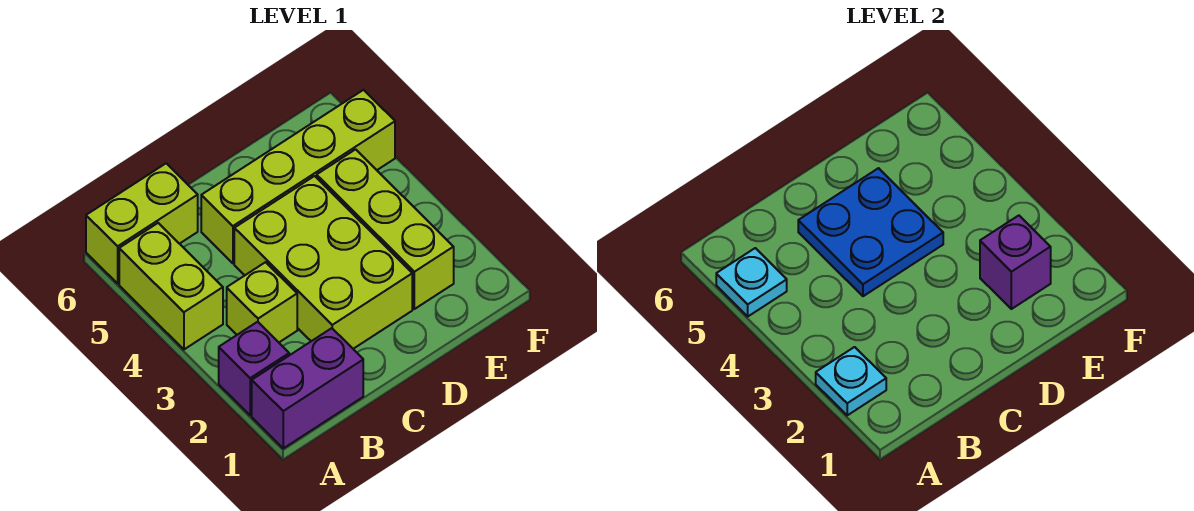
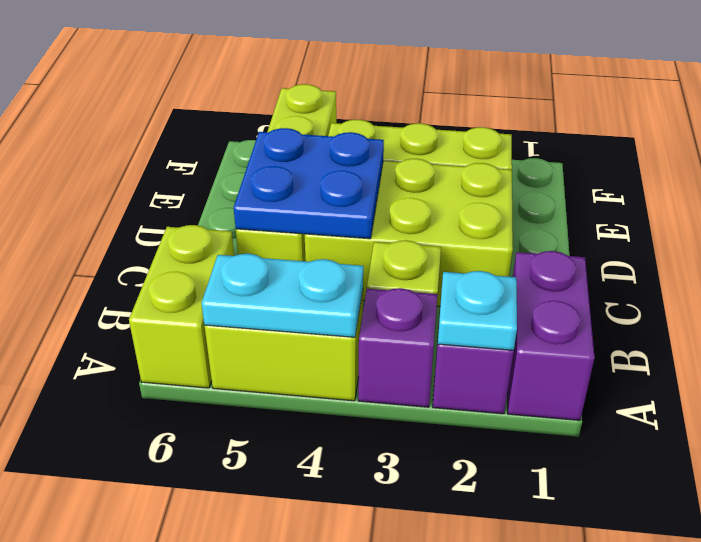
cyan 1x1 plate [716,248,787,316] -> cyan 1x2 plate [201,254,363,337]
purple 1x1 brick [980,216,1051,309] -> purple 1x1 brick moved to [358,288,438,407]

